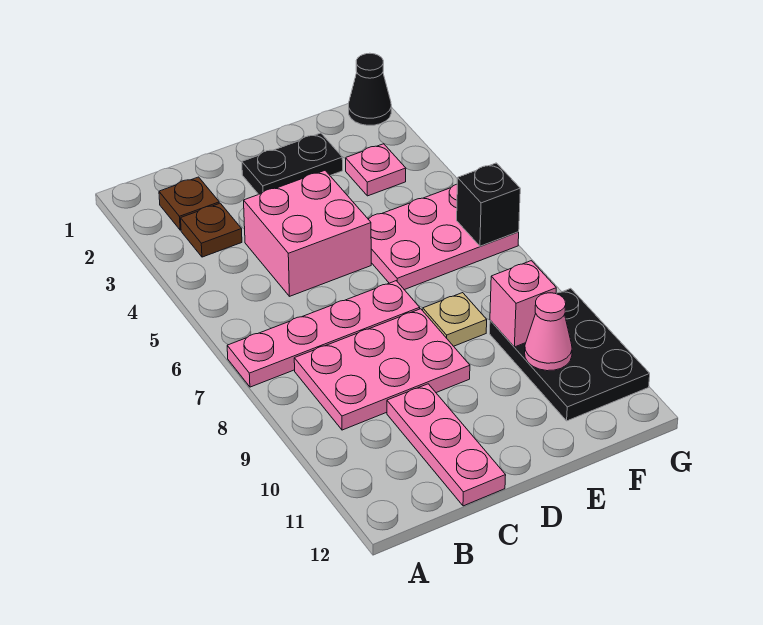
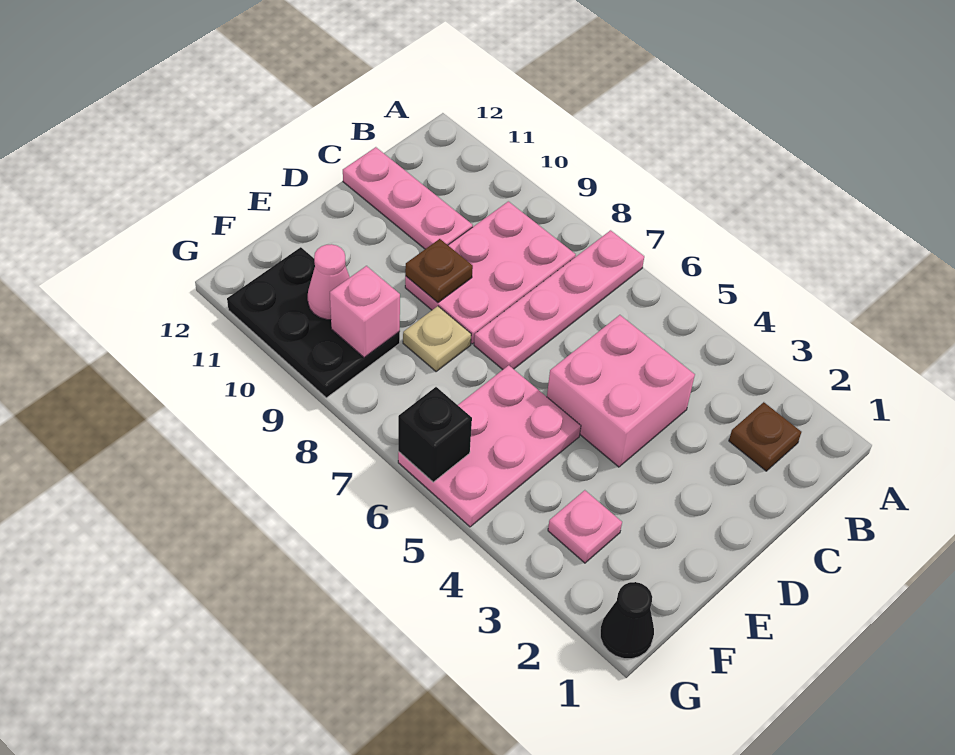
brown 1x1 plate [181,203,242,257] -> brown 1x1 plate moved to [405,239,473,303]
black 1x2 plate [242,133,343,194] -> none

